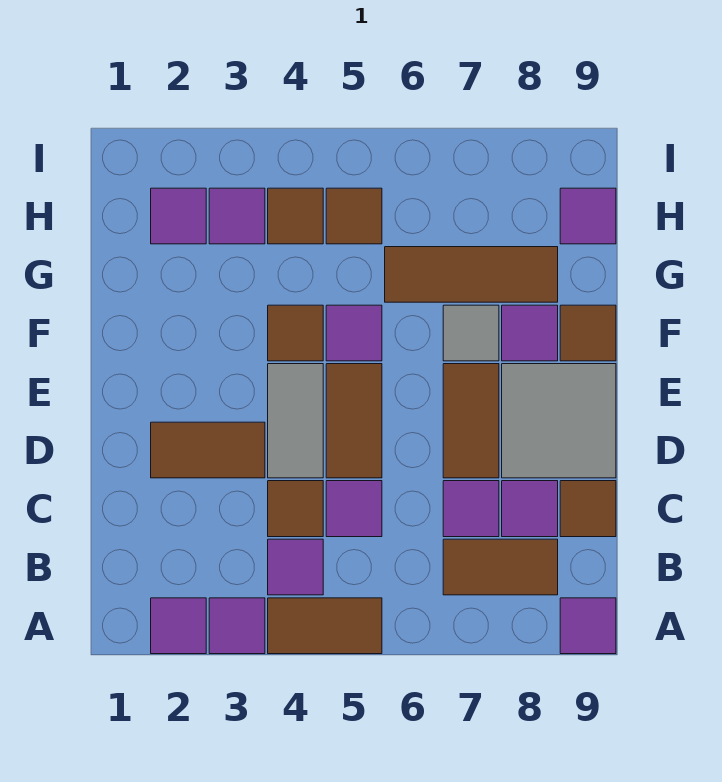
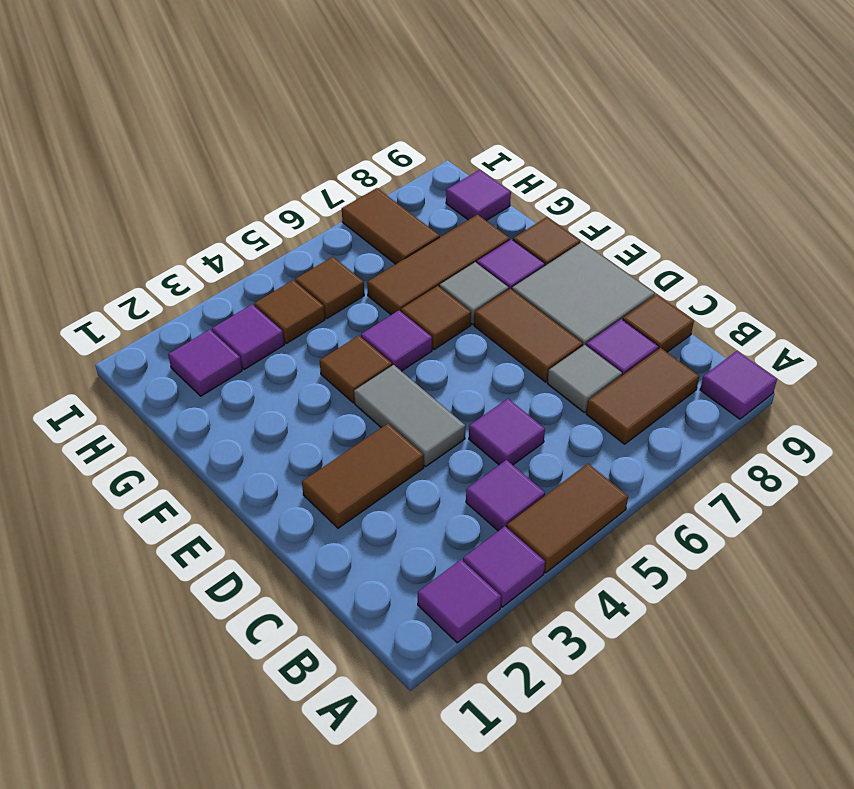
brown 1x1 tile [268,481,323,537] -> brown 1x1 tile moved to [401,286,471,350]
purple 1x1 tile [443,481,499,537] -> grey 1x1 tile [547,345,622,412]
brown 1x2 tile [326,364,382,478] -> brown 1x2 tile moved to [342,188,440,264]

